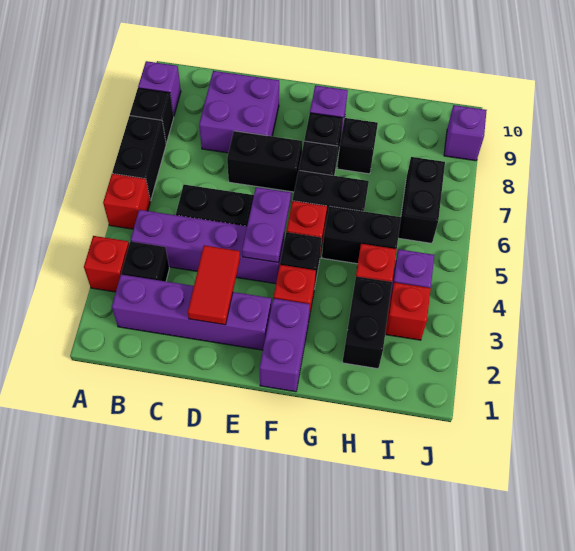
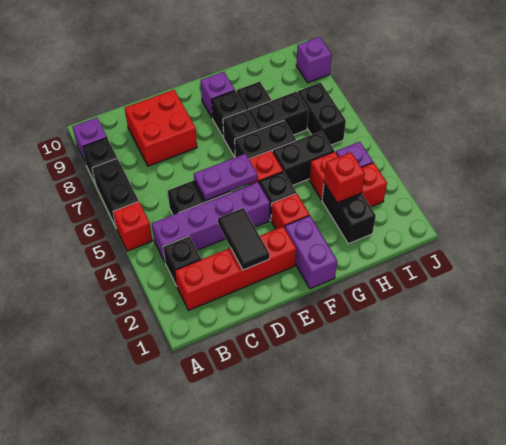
red 1x1 brick [84,236,129,292] -> red 1x1 brick moved to [324,152,365,203]
purple 1x4 brick [112,274,271,350] -> red 1x4 brick [175,226,296,310]
purple 2x2 brick [199,71,279,153] -> red 2x2 brick [125,90,197,166]
red 1x2 tile [188,245,240,325] -> black 1x2 tile [218,208,269,270]
black 1x2 brick [227,131,302,192] -> black 1x2 brick moved to [248,92,308,135]
purple 1x2 plate [242,187,291,262] -> purple 1x2 plate turned to [194,154,257,201]

